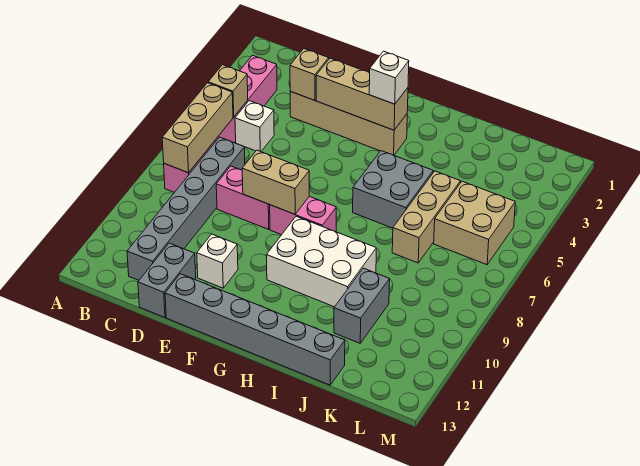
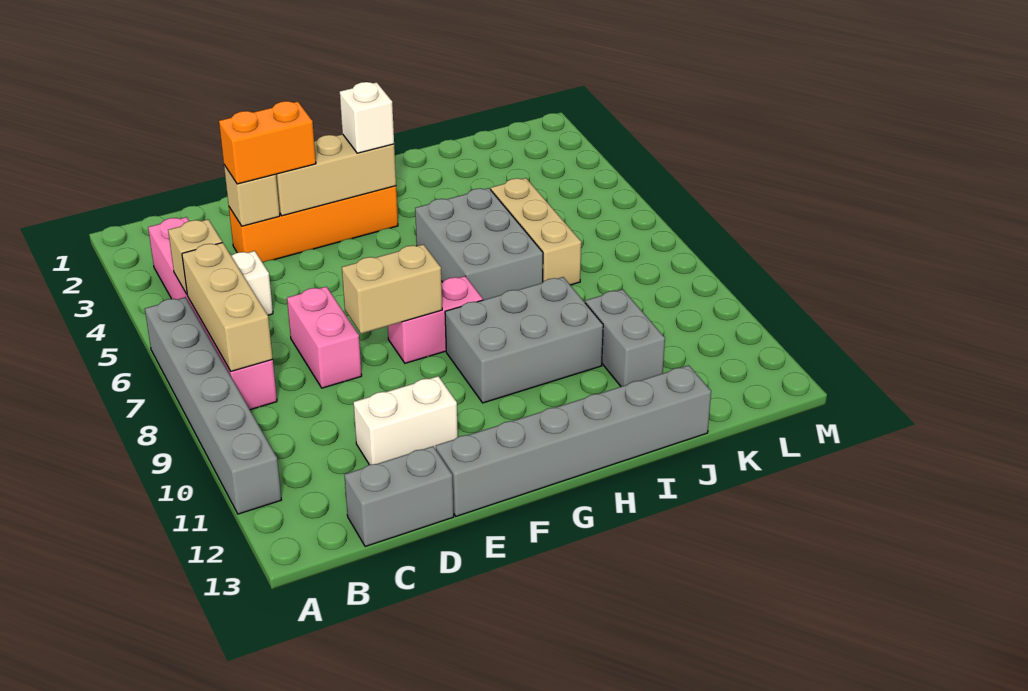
grey 1x6 brick [127,137,245,280] -> grey 1x6 brick moved to [145,297,281,514]
tan 1x4 brick [290,92,407,155] -> orange 1x4 brick [229,186,398,263]
none -> orange 1x2 brick [219,101,316,184]
pink 1x2 brick [216,166,270,229] -> pink 1x2 brick turned to [287,286,362,388]
grey 1x2 brick [138,243,196,318] -> grey 1x2 brick turned to [344,446,454,547]
white 1x1 brick [197,234,238,288] -> white 1x2 brick [353,376,458,465]
white 2x3 brick [266,216,376,307] -> grey 2x3 brick [445,277,603,403]
grey 2x2 brick [353,151,433,228] -> grey 2x3 brick [415,188,543,300]
tan 2x2 brick [434,181,515,265] -> none

